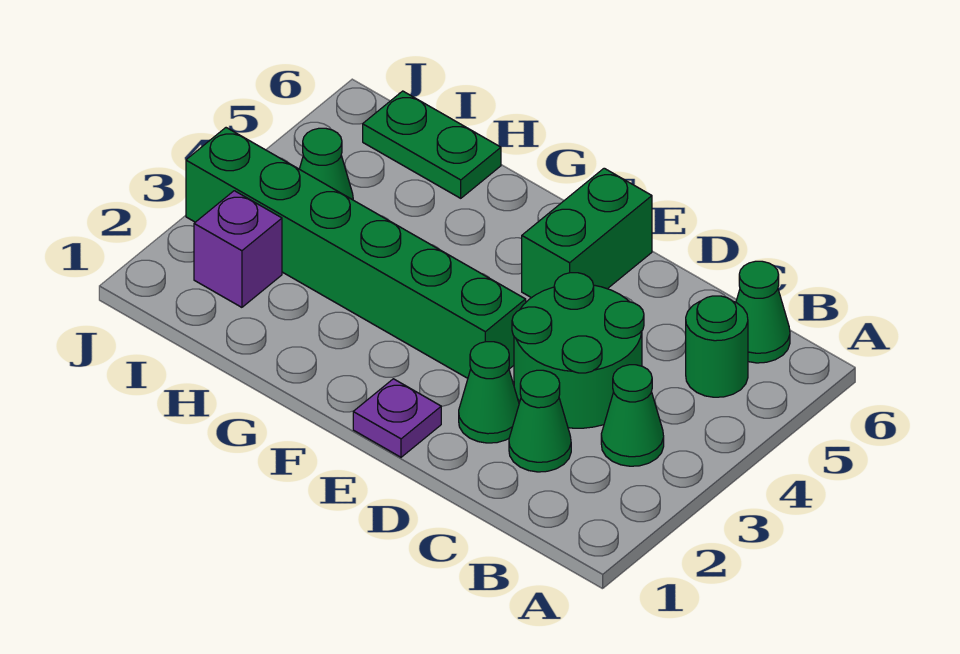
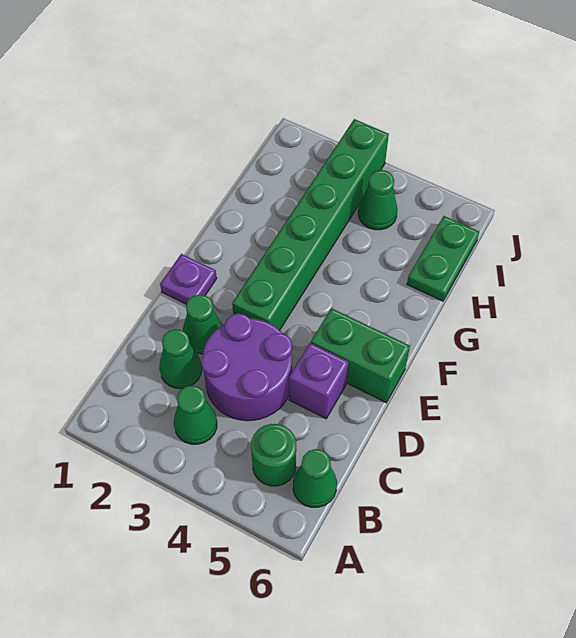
green 2x2 round brick [512,273,644,428] -> purple 2x2 round brick [201,313,292,421]
purple 1x1 brick [194,191,282,307] -> purple 1x1 brick moved to [289,343,348,418]

